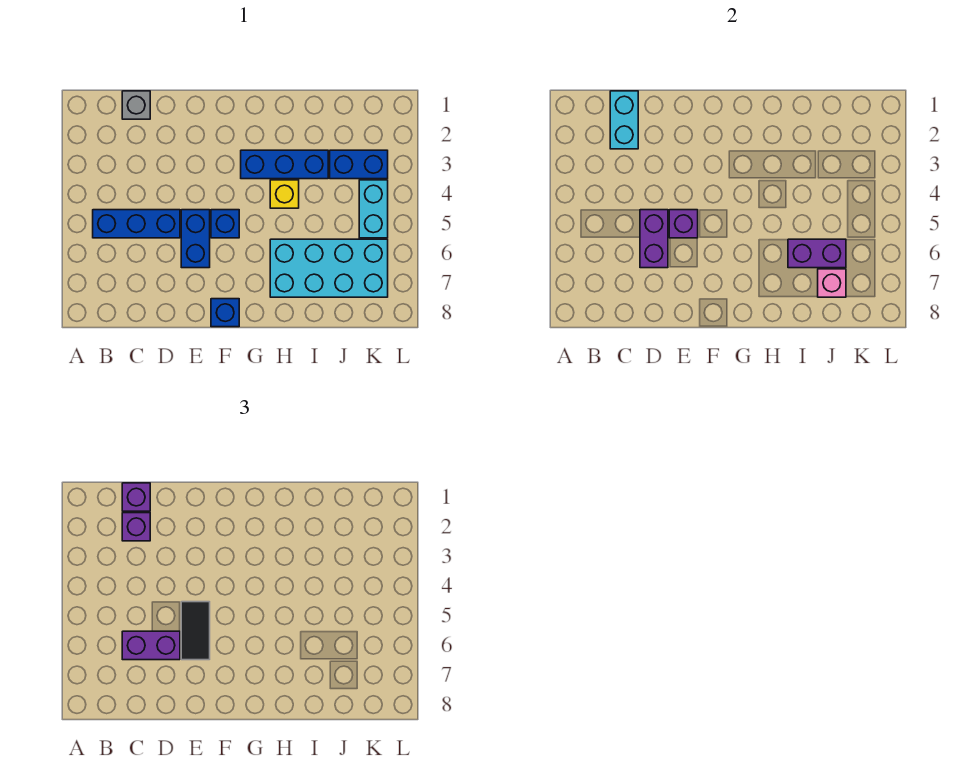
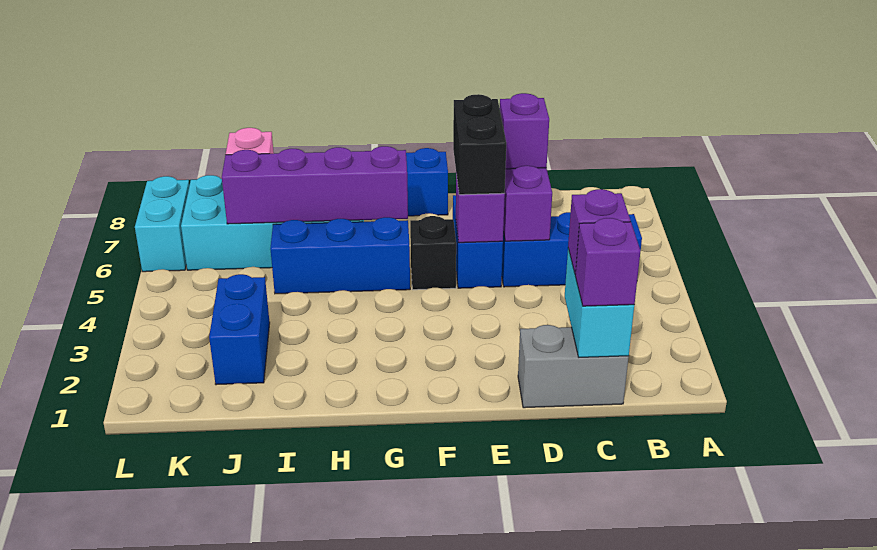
grey 1x1 brick [122,91,150,119] -> grey 1x2 brick [518,325,629,408]
purple 1x2 brick [122,631,180,660] -> purple 1x1 brick [500,93,549,169]
black 1x2 tile [181,602,210,660] -> black 1x2 brick [453,94,506,195]
blue 1x1 brick [211,210,239,238] -> black 1x1 brick [410,216,456,290]
blue 1x3 brick [241,150,328,179] -> blue 1x3 brick moved to [270,217,410,294]
yellow 1x1 brick [270,180,299,208] -> none
purple 1x2 brick [788,239,846,268] -> purple 1x4 brick [222,146,408,224]
blue 1x2 brick [330,150,388,179] -> blue 1x2 brick turned to [209,274,270,385]
cyan 1x2 brick [359,180,388,238] -> cyan 1x2 brick moved to [135,176,189,272]

